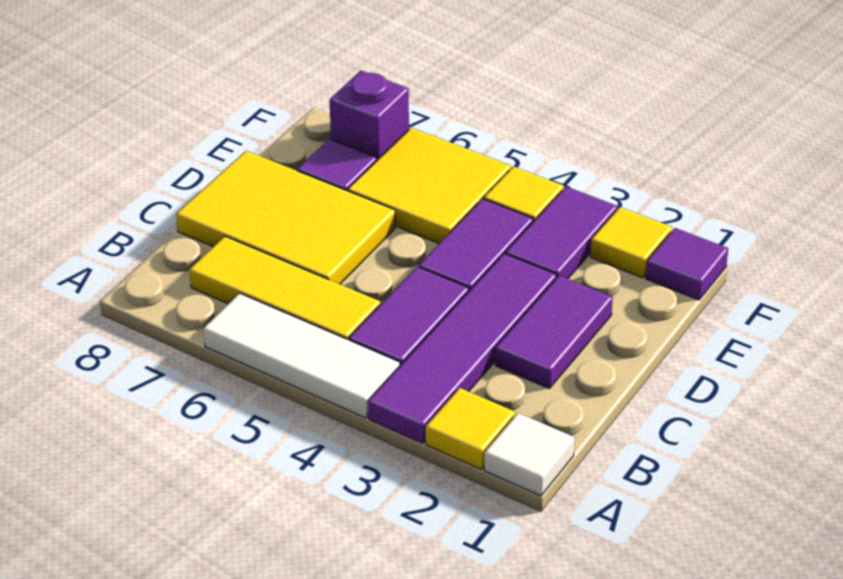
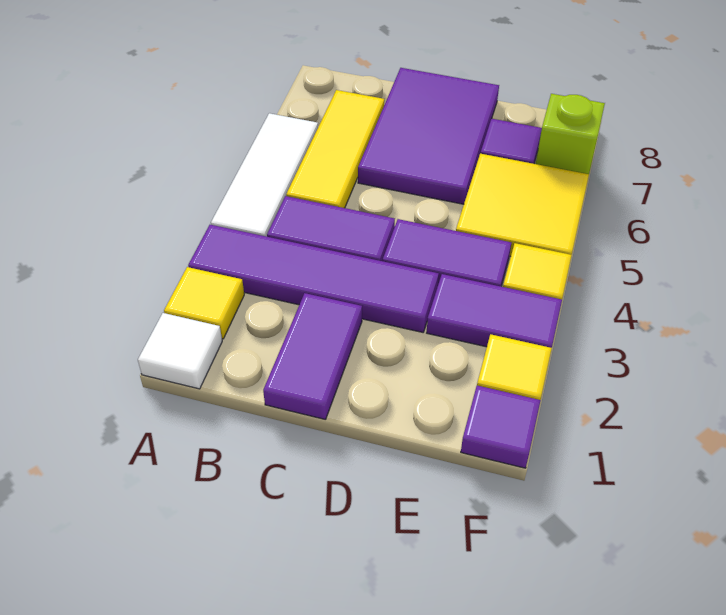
purple 1x2 tile [495,275,613,389] -> purple 1x2 tile turned to [263,293,362,420]
yellow 2x3 tile [176,151,395,284] -> purple 2x3 tile [358,68,499,204]
purple 1x1 brick [330,71,409,160] -> lime 1x1 brick [536,94,605,174]

